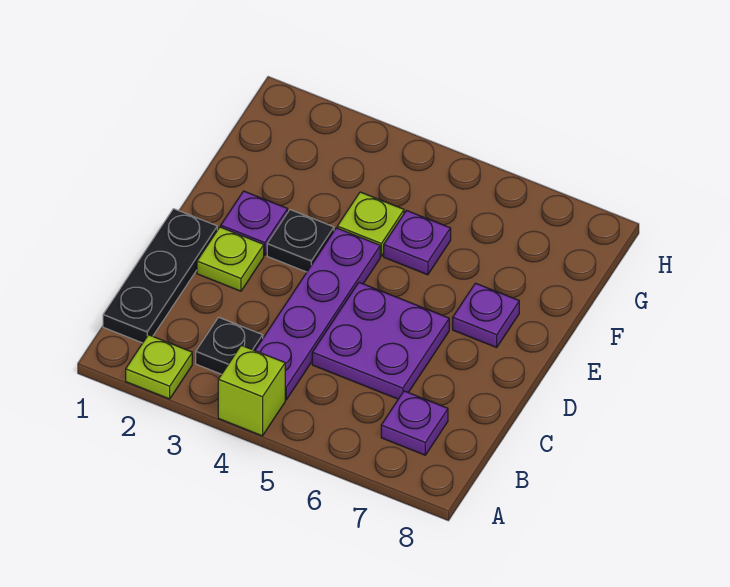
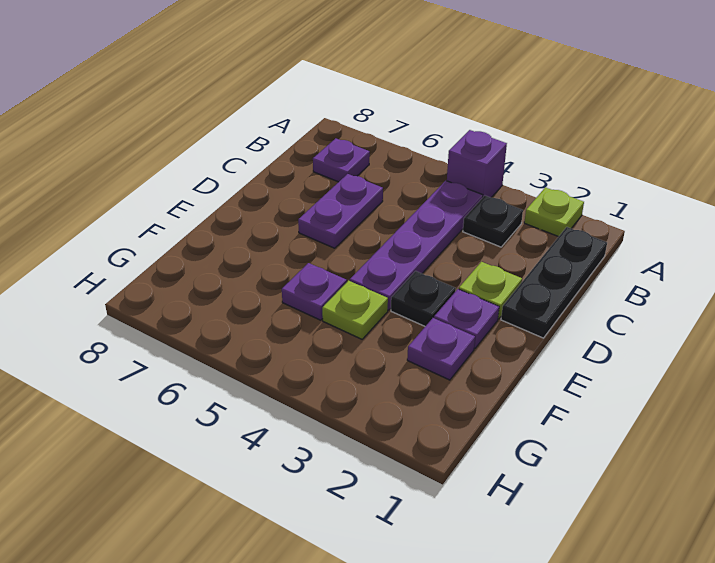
lime 1x1 brick [218,345,285,436] -> purple 1x1 brick [447,130,507,198]
purple 2x2 plate [312,282,449,399] -> purple 1x2 plate [298,174,383,248]
purple 1x1 plate [453,283,519,347] -> purple 1x1 plate moved to [407,318,475,380]

